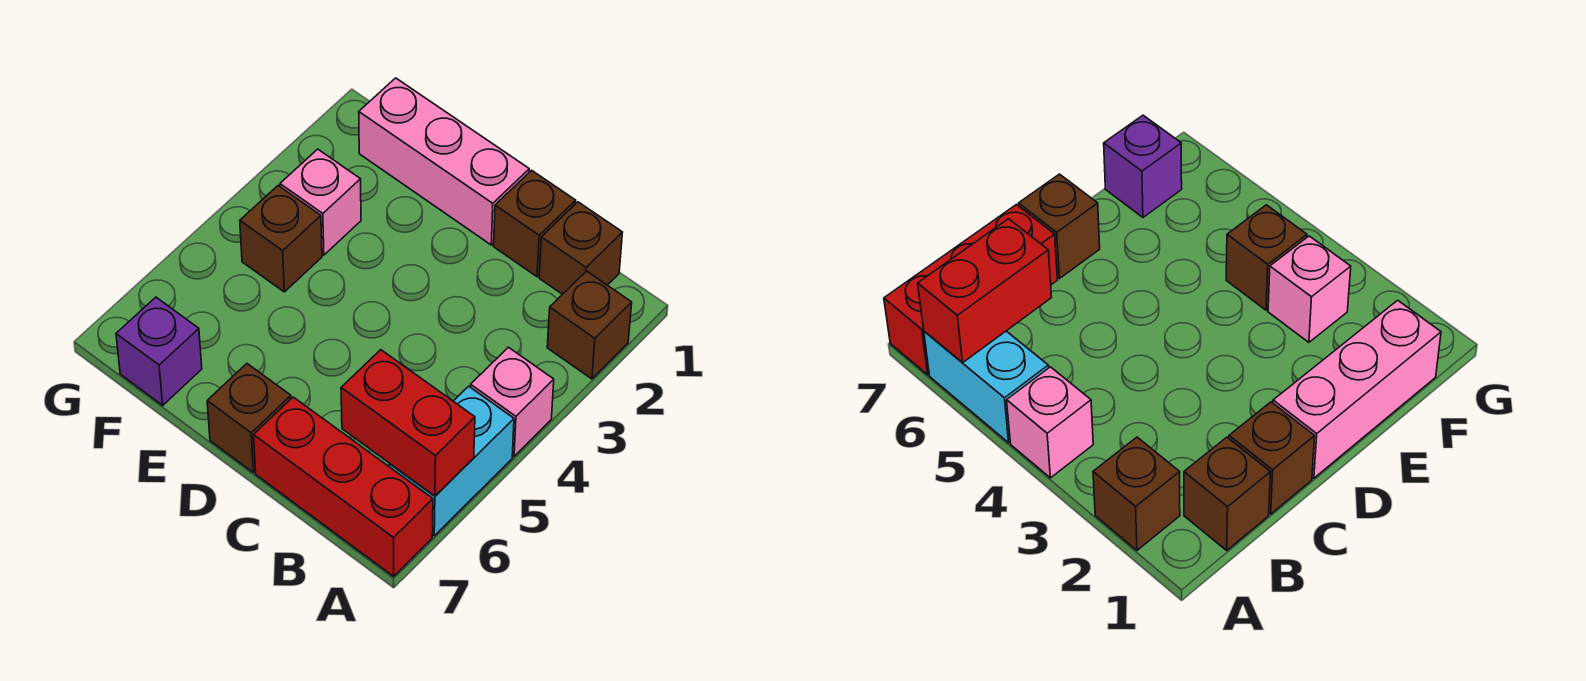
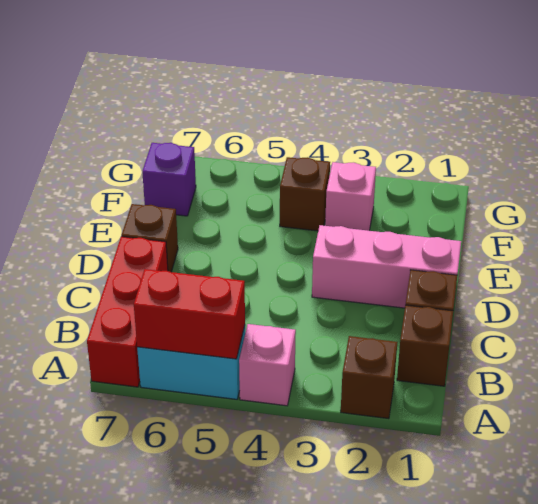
red 1x2 brick [341,350,475,496] -> red 1x2 brick turned to [134,269,245,359]
pink 1x3 brick [359,78,529,245] -> pink 1x3 brick turned to [312,225,461,308]

